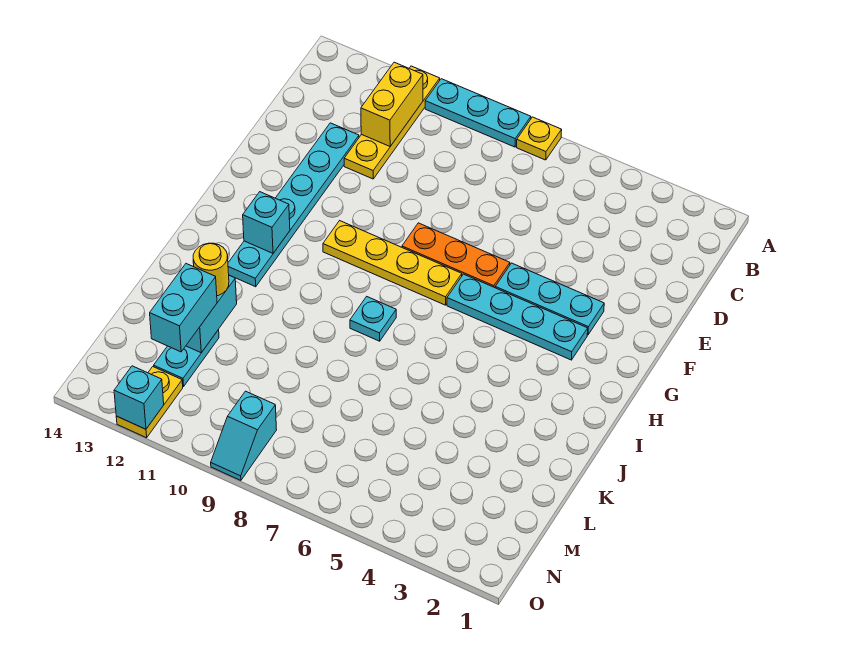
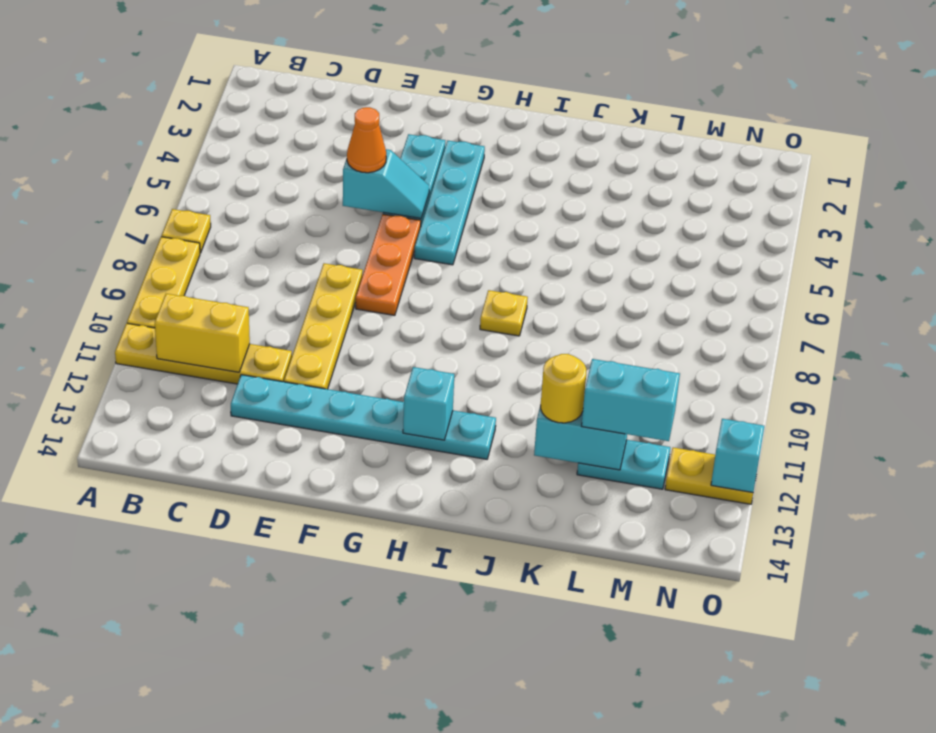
cyan 1x3 plate [425,79,531,147] -> yellow 1x3 plate [127,237,200,328]
none -> orange 1x1 cone [347,107,386,173]
yellow 1x4 plate [323,221,462,305] -> yellow 1x4 plate moved to [284,263,363,389]
cyan 1x1 plate [350,297,396,341] -> yellow 1x1 plate [480,290,528,336]
cyan 1x2 slope [211,391,277,480] -> cyan 1x2 slope moved to [343,149,429,218]

